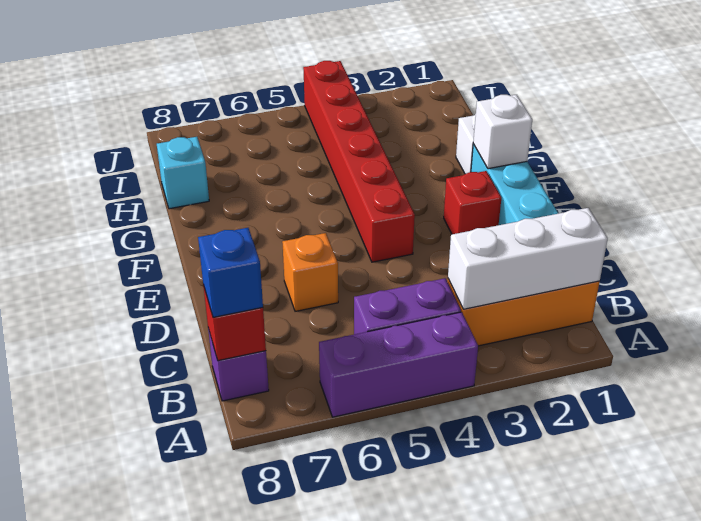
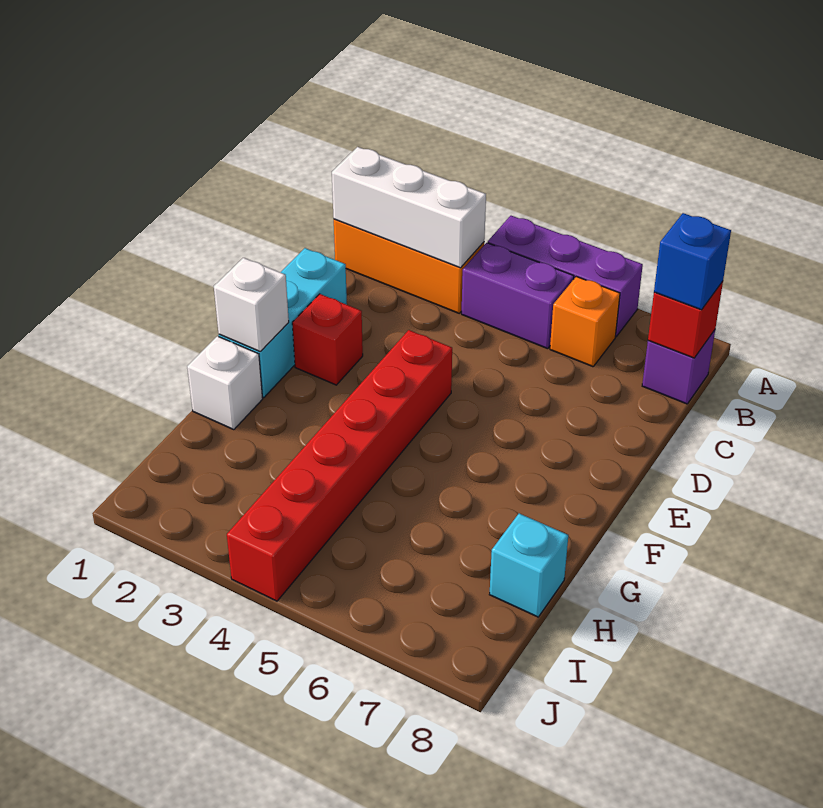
orange 1x1 brick [282,233,338,311] -> orange 1x1 brick moved to [550,277,620,367]

